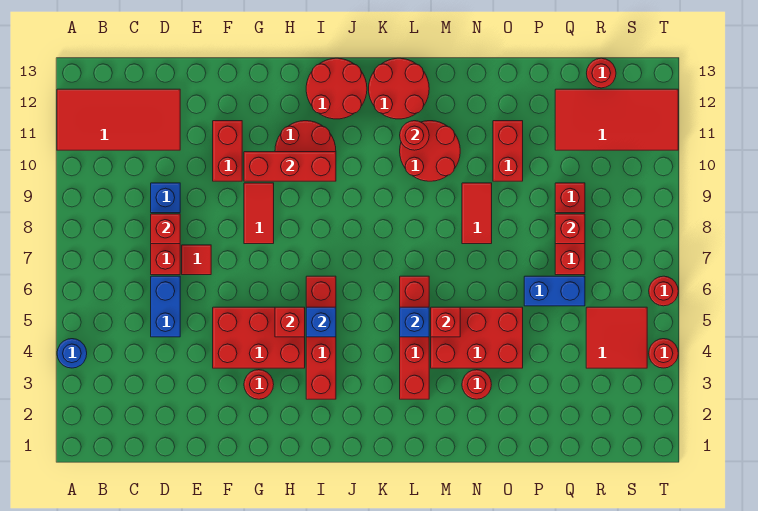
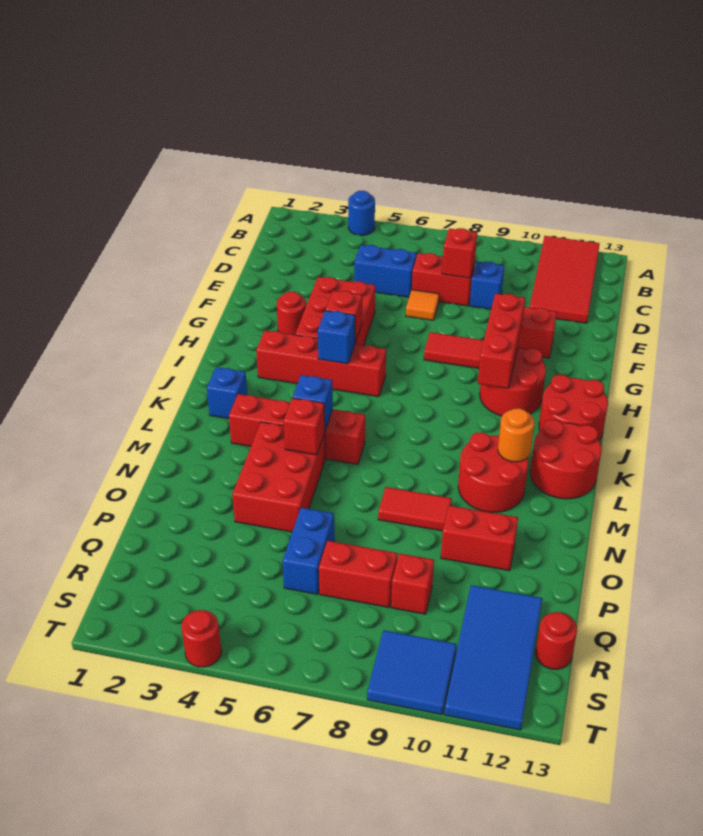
red 1x1 tile [182,245,211,275] -> orange 1x1 tile [406,290,439,320]
none -> blue 1x1 brick [207,367,247,419]
red 1x1 round brick [400,121,429,150] -> orange 1x1 round brick [498,408,534,462]
red 1x1 round brick [462,370,491,399] -> none
red 1x1 brick [555,214,585,244] -> none
red 2x4 tile [555,89,678,150] -> blue 2x4 tile [444,585,542,730]
red 2x2 tile [586,307,647,368] -> none
none -> blue 2x2 tile [367,630,456,715]
red 1x1 round brick [649,276,678,306] -> none

